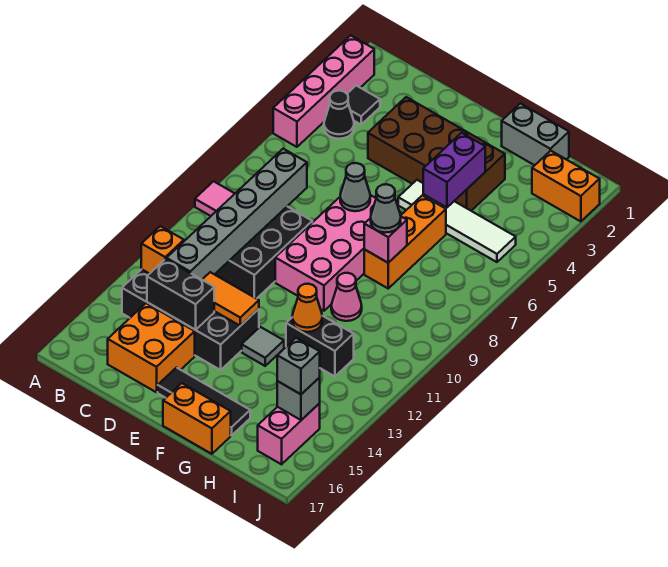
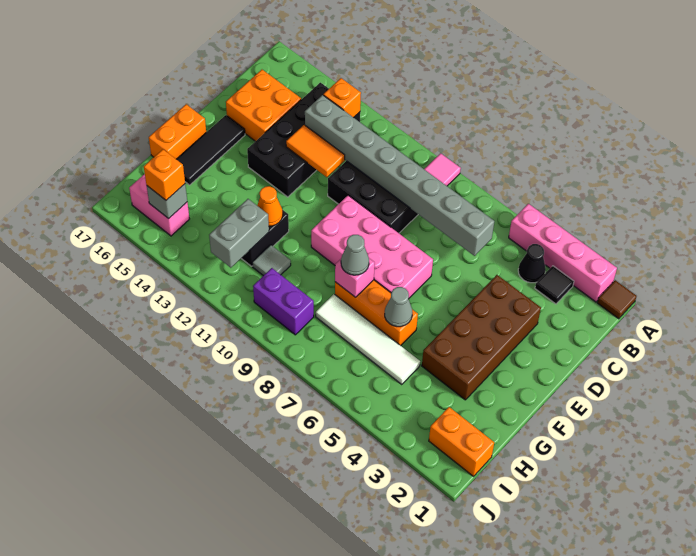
none -> brown 1x1 tile [597,280,636,319]
grey 1x6 brick [166,149,307,279] -> grey 1x8 brick [305,95,494,256]
black 1x2 brick [147,259,214,330] -> none
orange 1x2 tile [202,272,259,326] -> orange 1x2 tile turned to [286,125,345,177]
grey 1x1 cone [340,163,370,211] -> grey 1x1 cone moved to [385,287,412,327]
white 1x4 tile [398,180,516,262] -> white 1x4 tile turned to [316,294,420,385]
grey 1x1 tile [242,327,284,366] -> grey 1x1 tile moved to [252,245,291,276]
grey 1x2 brick [502,103,569,165] -> grey 1x2 brick moved to [209,199,269,268]
purple 1x2 brick [423,133,485,207] -> purple 1x2 brick moved to [253,268,314,335]
pink 1x1 cone [331,273,362,321] -> none
orange 1x2 brick [532,151,600,221] -> orange 1x2 brick turned to [429,407,494,476]
grey 1x1 brick [277,338,320,394] -> orange 1x1 brick [144,149,185,200]

